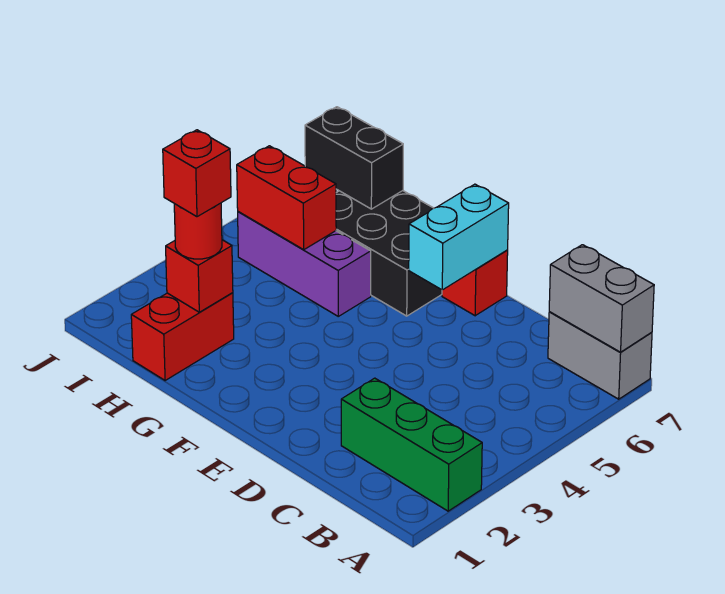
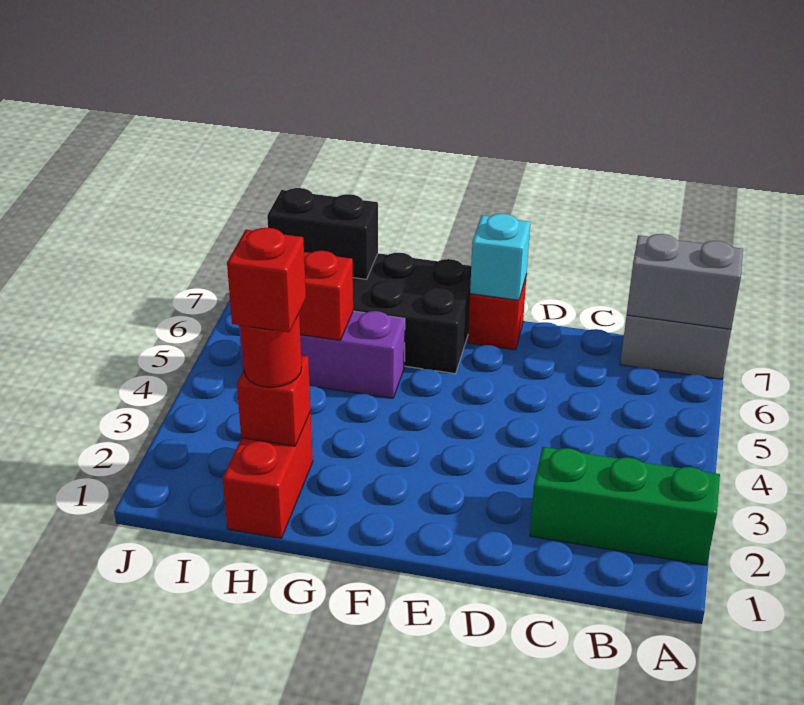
cyan 1x2 brick [409,184,509,290] -> cyan 1x1 brick [470,214,530,300]

